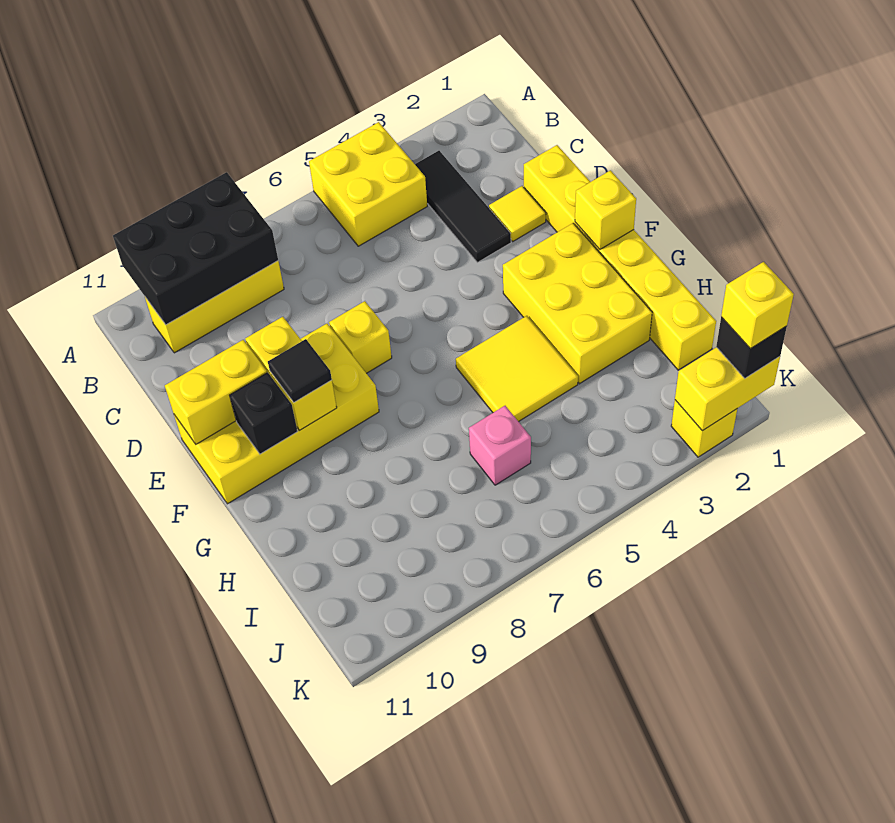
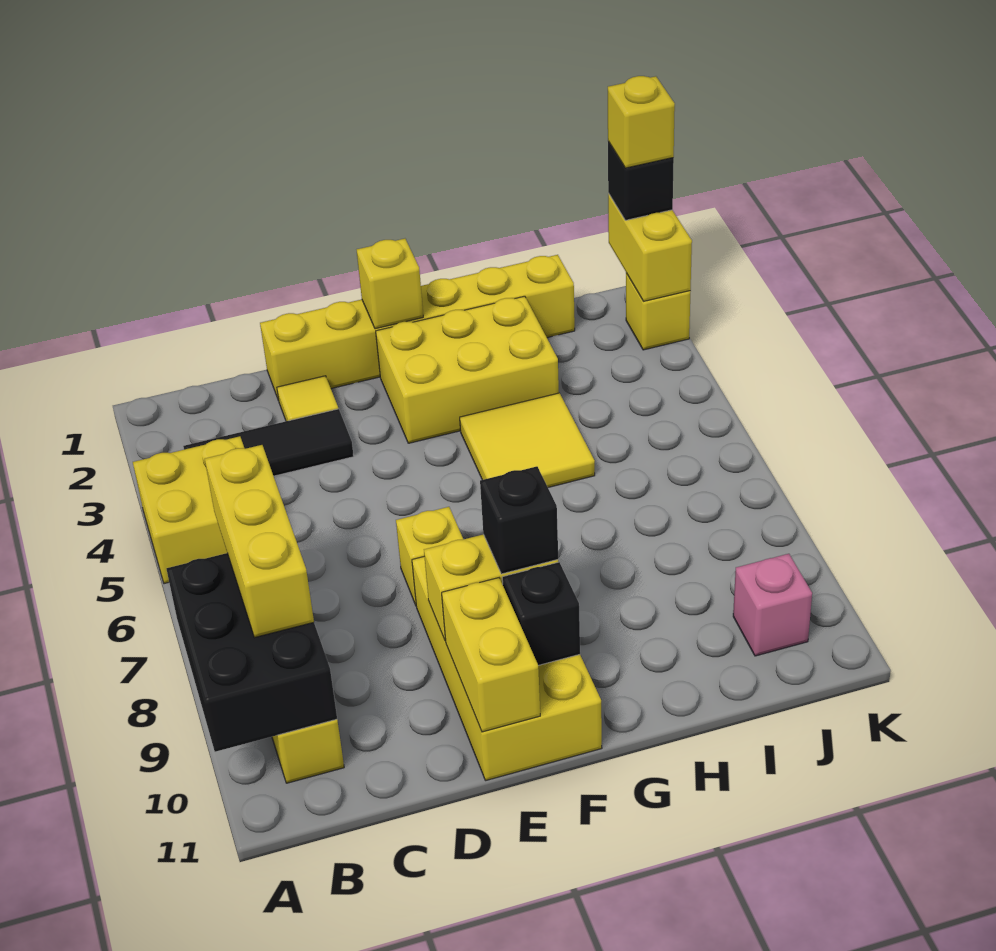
none -> yellow 1x3 brick [205,445,314,638]
black 1x1 tile [268,339,332,403] -> black 1x1 brick [480,466,558,574]
pink 1x1 brick [469,406,531,485] -> pink 1x1 brick moved to [733,554,812,656]

